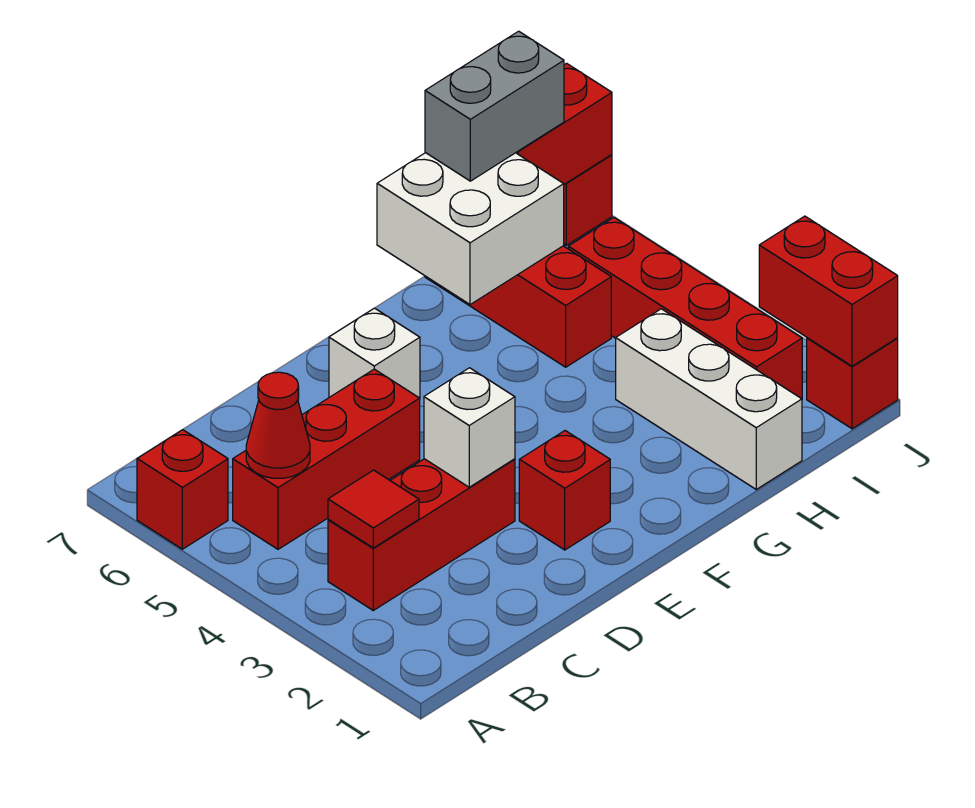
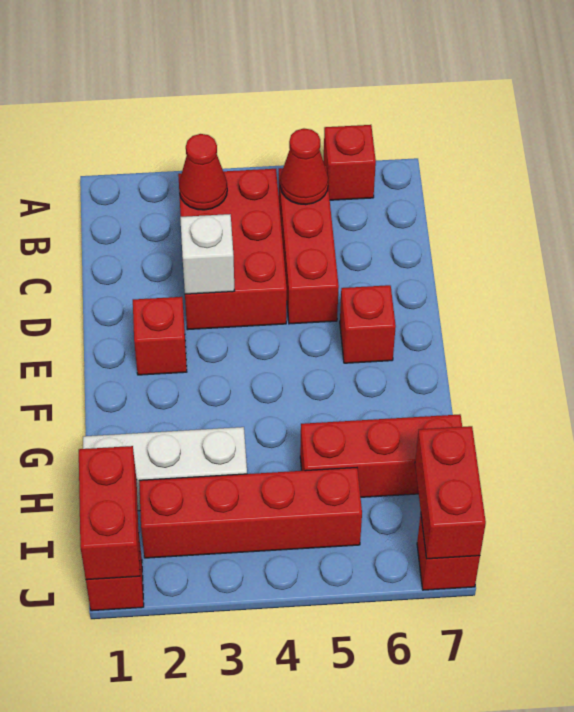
red 1x3 brick [328,459,515,610] -> red 2x3 brick [178,169,287,330]
red 1x1 tile [328,470,419,548] -> red 1x1 cone [179,134,227,210]
white 1x1 brick [329,308,420,398] -> red 1x1 brick [340,285,396,363]
white 2x2 brick [377,153,564,305] -> none
grey 1x2 brick [425,31,564,181] -> none
red 1x2 brick [759,216,898,366] -> red 1x2 brick turned to [79,446,140,580]

